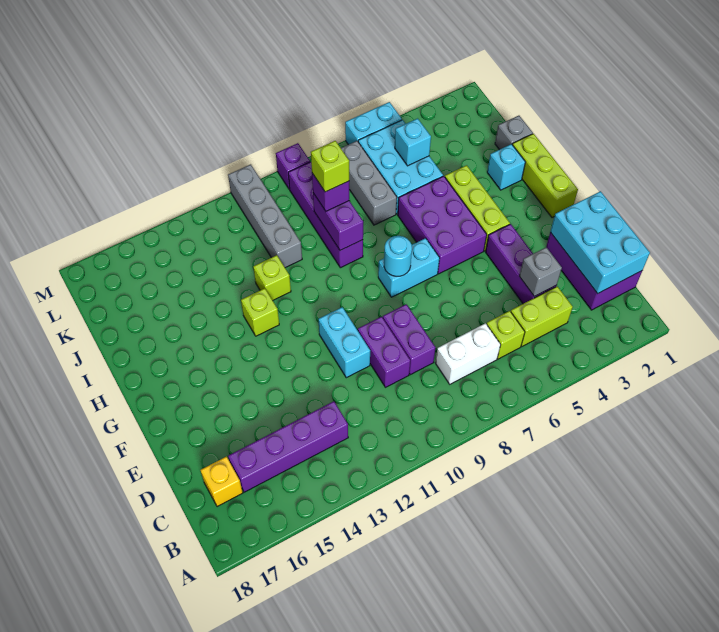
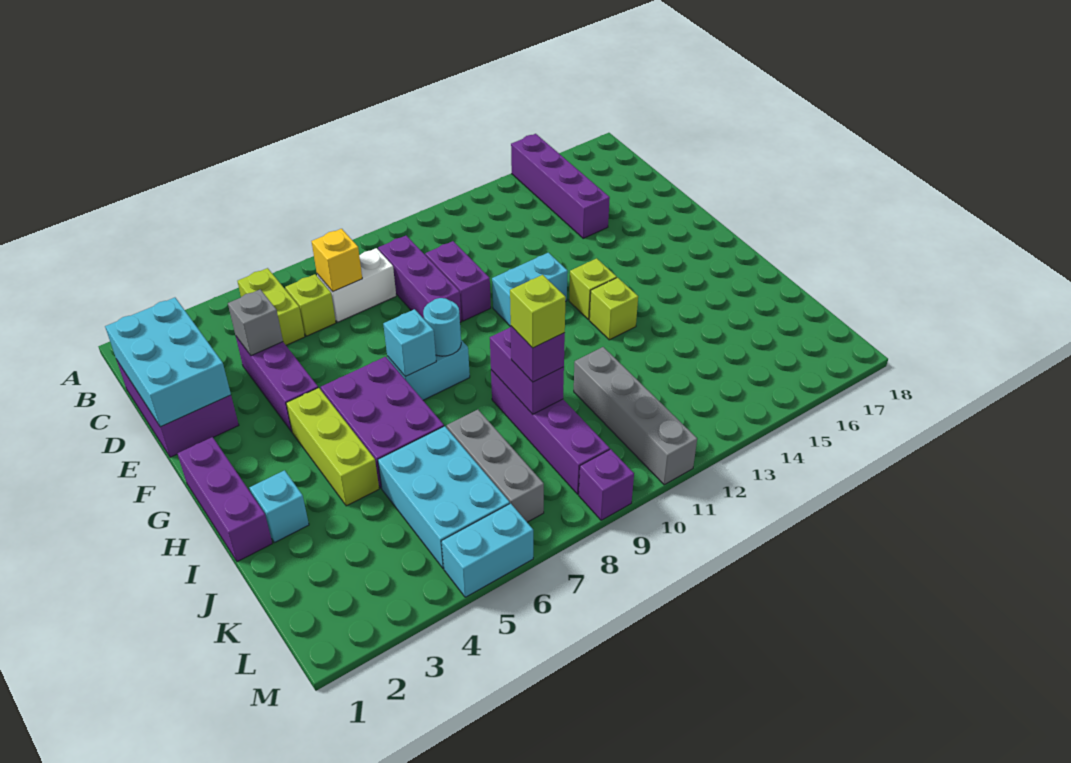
lime 1x2 brick [511,286,573,346] -> lime 1x2 brick turned to [237,268,305,345]
purple 1x4 brick [228,401,348,492] -> purple 1x4 brick turned to [511,134,610,238]
yellow 1x1 brick [200,457,243,507] -> yellow 1x1 brick moved to [312,229,362,291]
purple 1x2 brick [383,304,435,375] -> purple 1x3 brick [378,236,462,322]
cyan 1x2 brick [318,307,370,378] -> cyan 1x2 brick turned to [492,253,568,327]
lime 1x3 brick [512,134,578,218] -> purple 1x3 brick [177,437,272,562]
lime 1x1 brick [253,255,291,300] -> lime 1x1 brick moved to [569,258,617,320]
grey 1x1 brick [495,116,533,150] -> none
cyan 1x1 brick [395,118,431,166] -> cyan 1x1 brick moved to [383,309,436,377]

